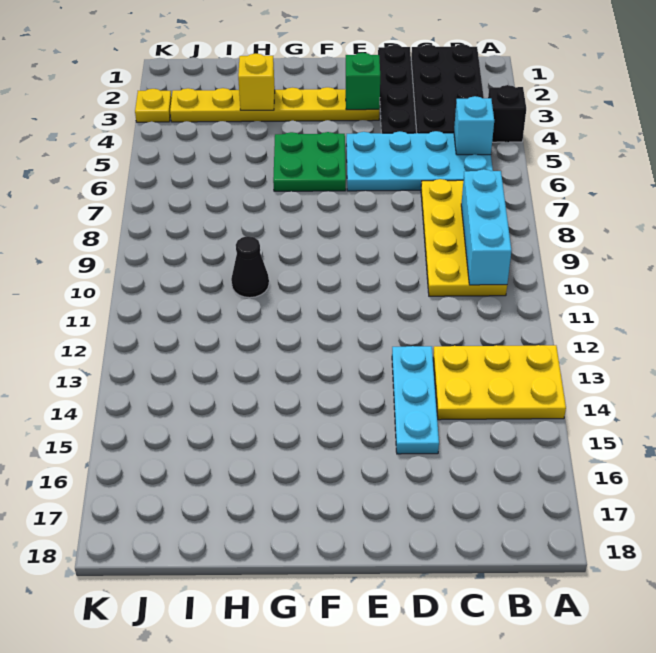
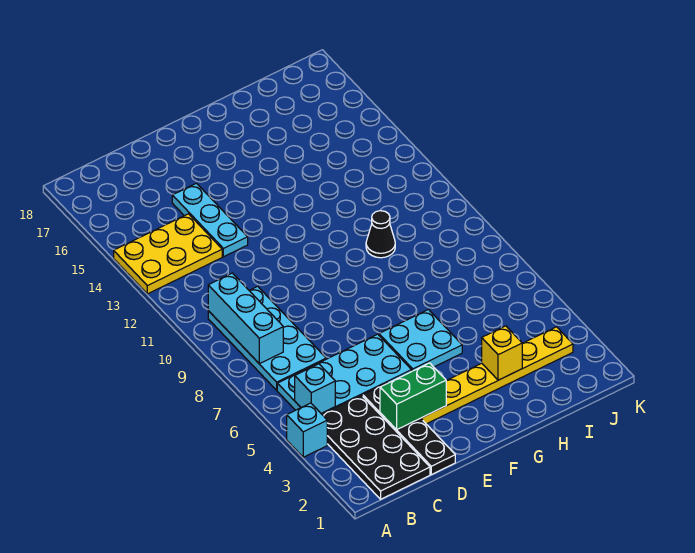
black 1x1 brick [488,85,526,142] -> cyan 1x1 brick [287,403,327,457]
yellow 2x4 plate [421,179,507,296] -> cyan 2x4 plate [208,286,326,390]
green 1x1 brick [346,53,380,110] -> green 1x2 brick [380,363,446,430]
green 2x2 plate [273,132,346,191] -> cyan 2x2 plate [379,310,462,371]
yellow 1x1 plate [135,89,172,122] -> none

